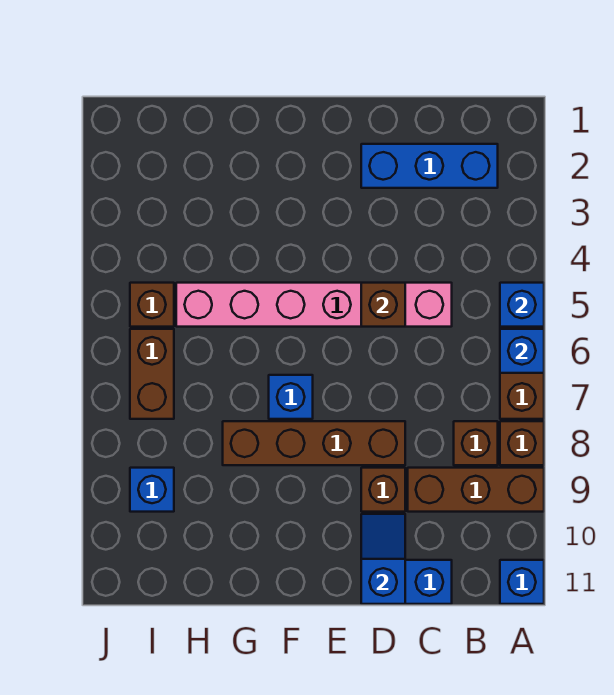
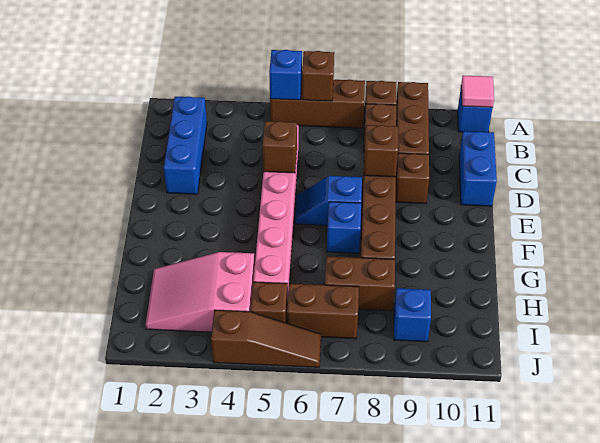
blue 1x1 brick [500,329,544,373] -> brown 1x1 brick [302,51,334,101]
none -> pink 1x1 tile [461,76,494,107]
none -> brown 1x1 brick [364,125,398,177]
blue 1x2 slope [361,514,405,604] -> blue 1x2 slope moved to [295,176,362,225]
none -> pink 2x3 slope [146,252,255,332]
none -> brown 1x2 brick [325,256,395,311]
none -> brown 1x3 slope [211,310,321,367]

